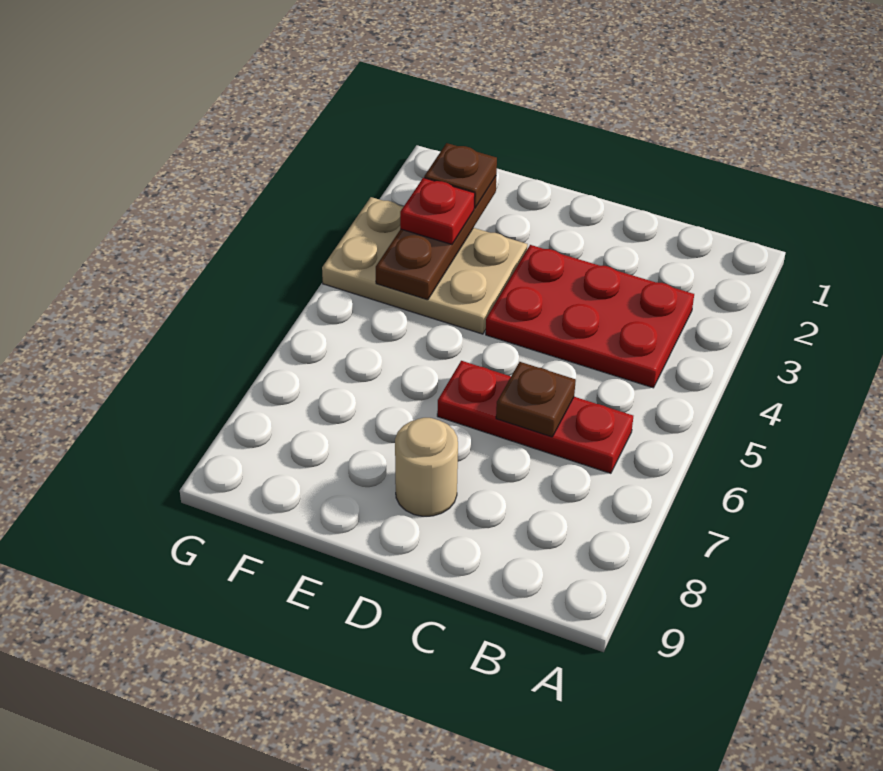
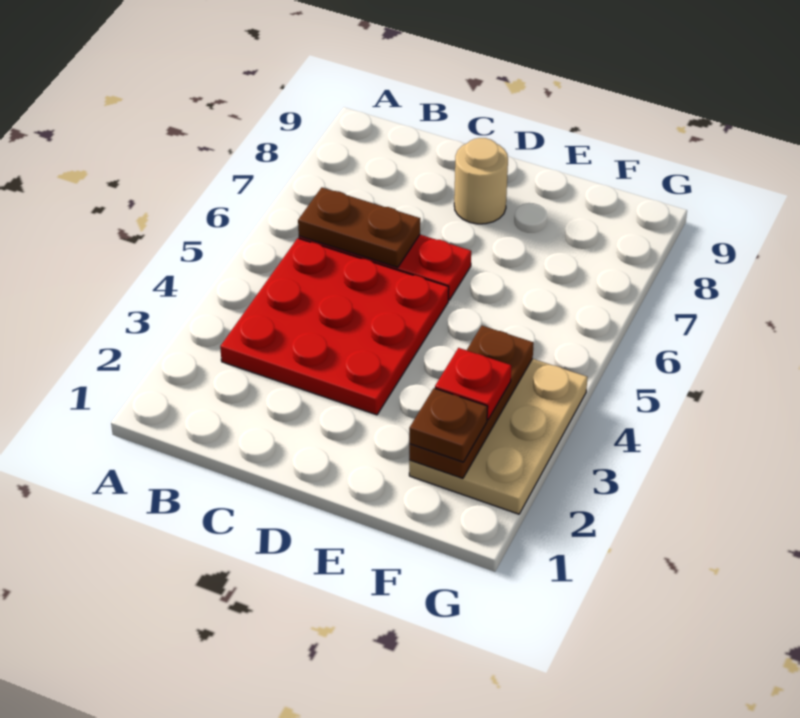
red 2x3 plate [486,245,694,388] -> red 3x3 plate [220,238,449,415]
brown 1x1 plate [496,362,576,437] -> brown 1x2 plate [298,188,420,267]
tan 2x3 plate [322,197,527,334] -> tan 2x3 plate turned to [409,359,588,514]

